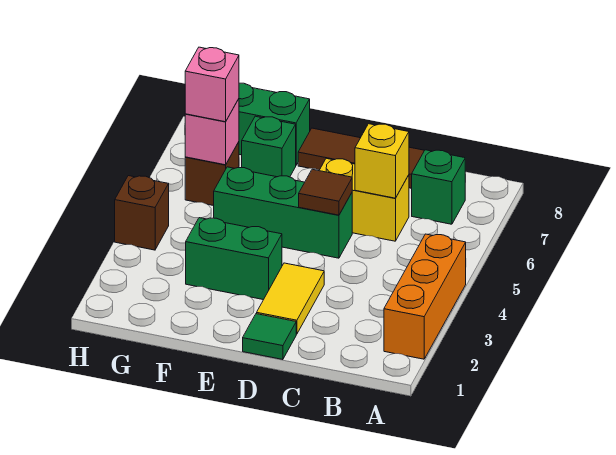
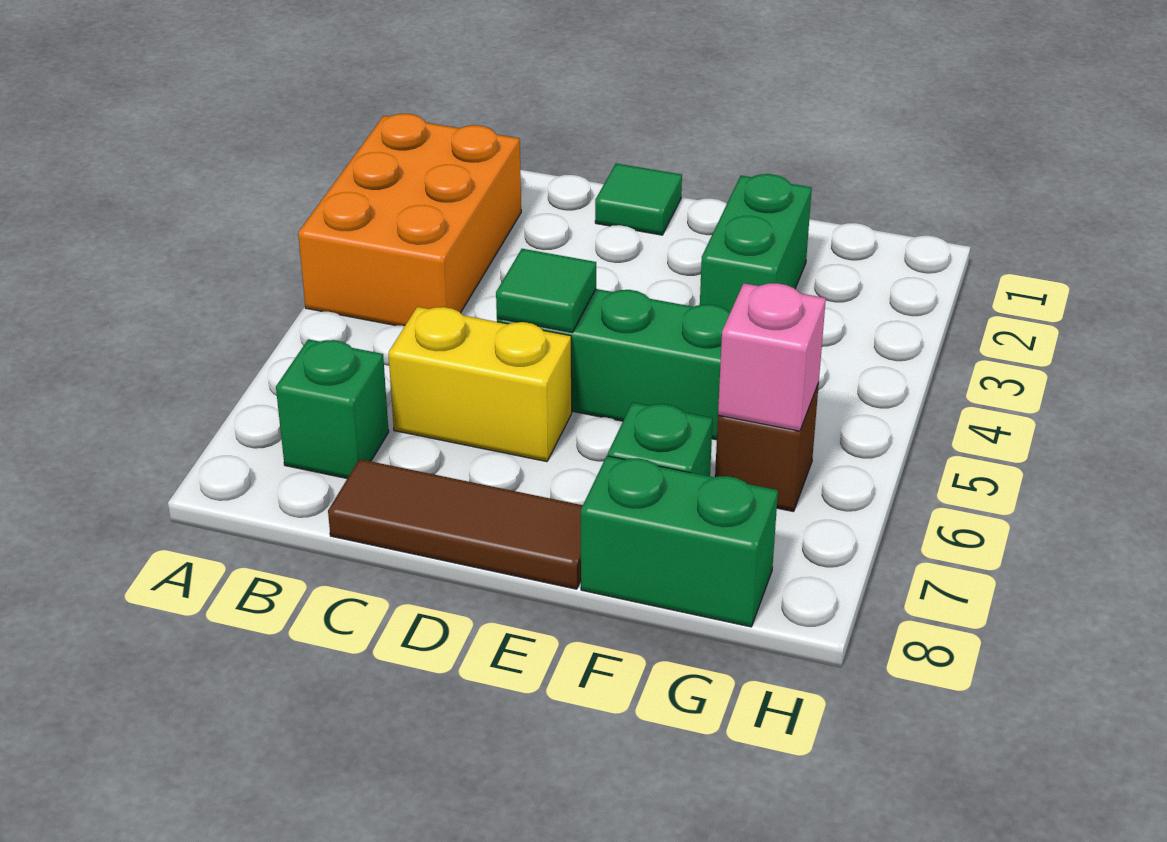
orange 1x3 brick [384,234,466,359] -> orange 2x3 brick [298,114,521,326]
yellow 1x1 brick [355,124,409,198] -> none
yellow 1x2 tile [257,263,324,334] -> none
brown 1x1 tile [299,169,352,215] -> green 1x1 tile [496,249,596,332]
green 1x2 brick [186,218,282,300] -> green 1x2 brick turned to [700,174,812,313]
pink 1x1 brick [185,47,239,122] -> none
brown 1x1 brick [115,176,169,250] -> none

